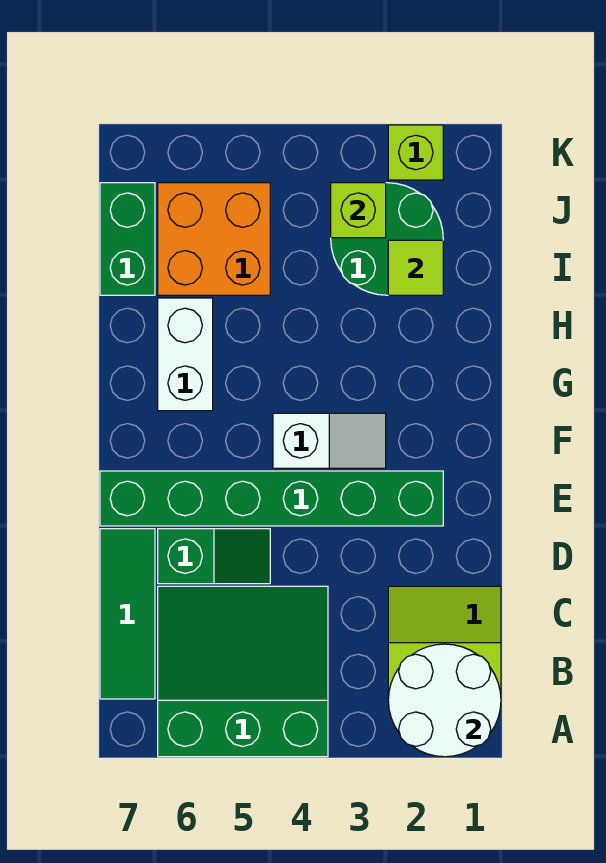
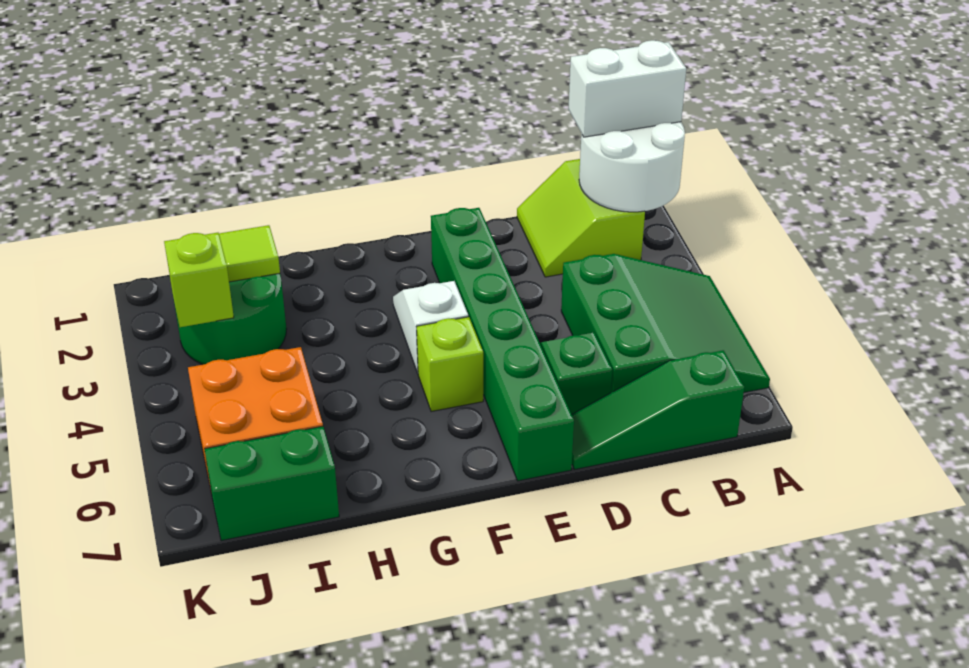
green 3x3 slope [158,586,328,757] -> green 3x3 slope turned to [561,254,770,393]
green 1x3 tile [100,529,155,699] -> green 1x3 slope [572,350,744,470]
white 1x2 brick [158,298,213,411] -> white 1x2 brick moved to [568,40,686,137]
lime 1x1 brick [388,125,443,180] -> lime 1x1 brick moved to [417,317,483,412]

